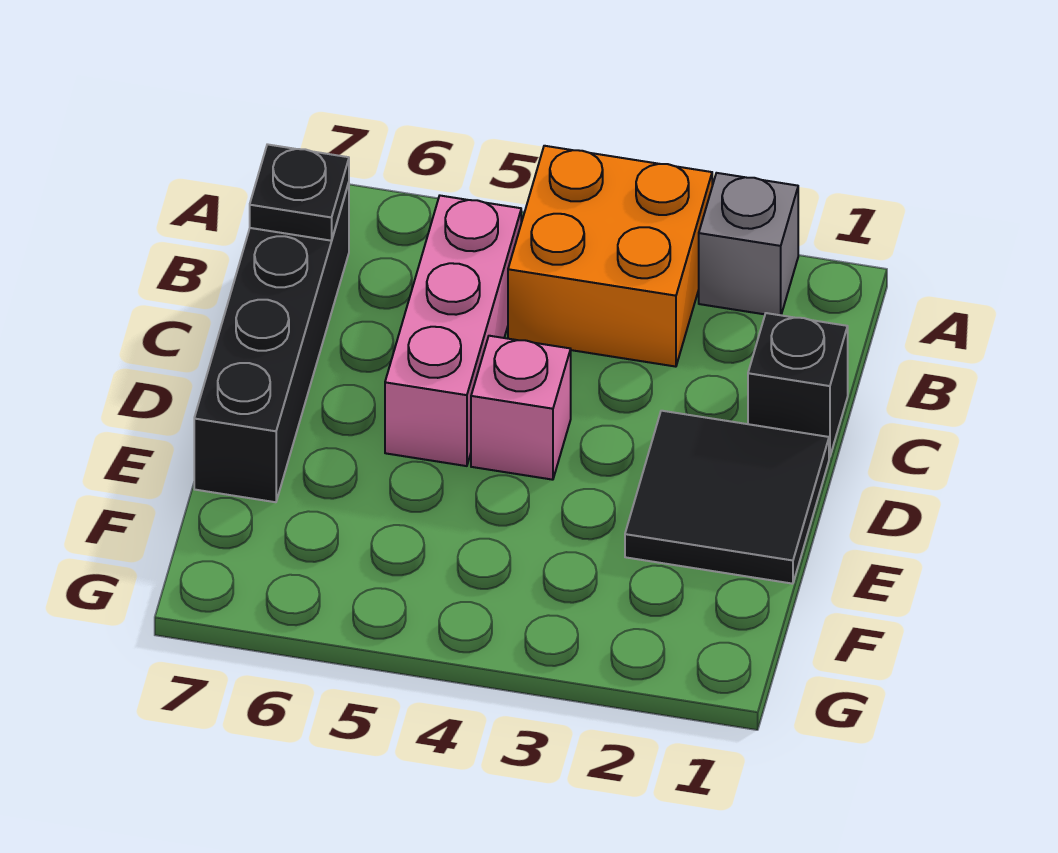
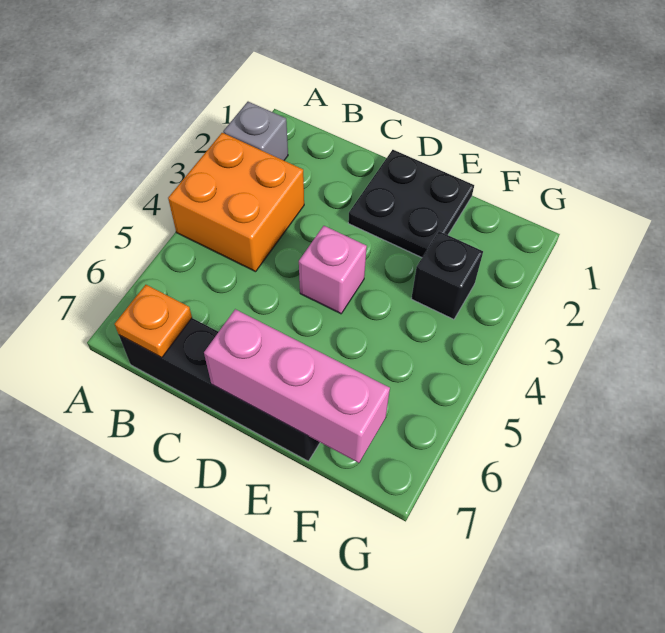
pink 1x3 brick [385,196,521,466] -> pink 1x3 brick moved to [204,309,390,463]
black 1x1 plate [250,144,349,241] -> orange 1x1 plate [115,285,192,358]
black 1x1 brick [748,313,848,457] -> black 1x1 brick moved to [411,231,483,319]
black 2x2 tile [625,411,829,584] -> black 2x2 plate [348,150,474,258]

